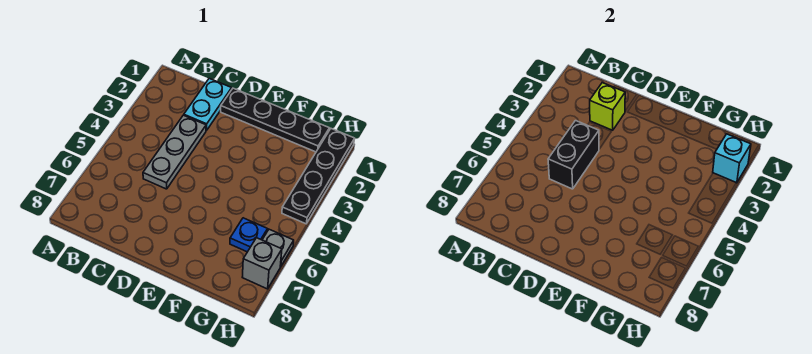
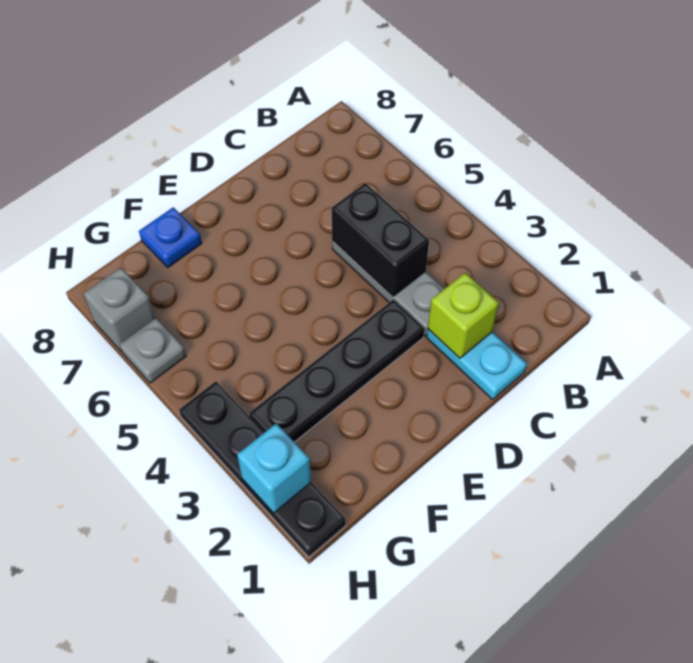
black 1x4 plate [221,88,329,152] -> black 1x4 plate moved to [249,300,424,442]
blue 1x1 plate [230,218,268,252] -> blue 1x1 plate moved to [139,207,202,267]

